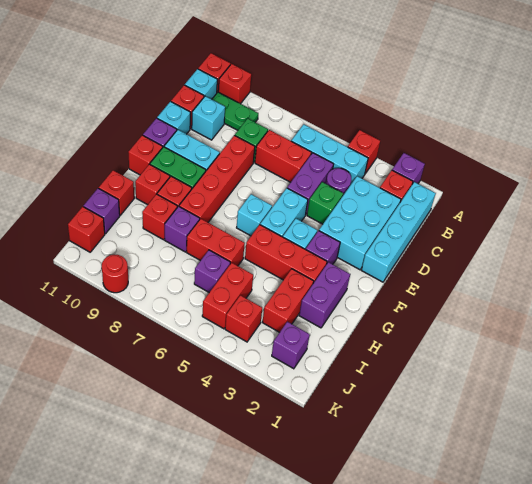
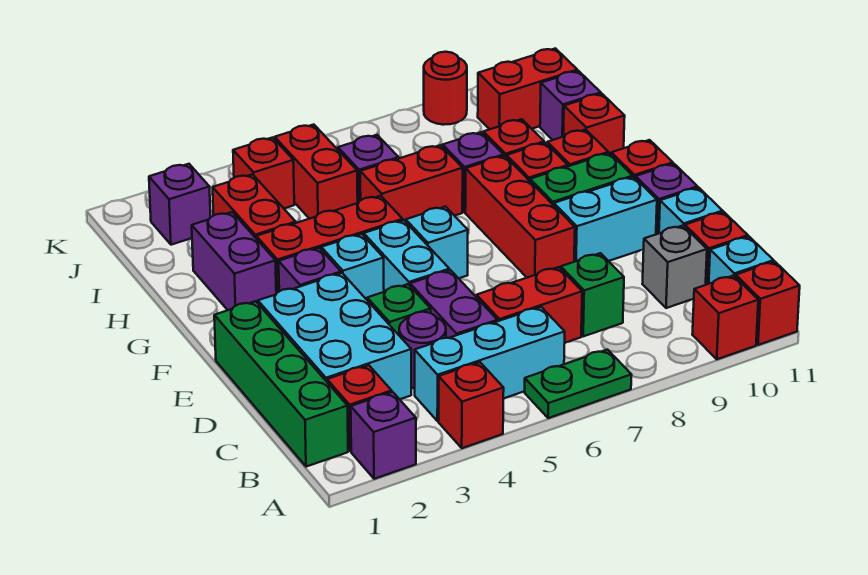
cyan 1x4 brick [361,182,436,282] -> green 1x4 brick [214,301,348,467]
green 1x2 plate [212,92,258,130] -> green 1x2 plate moved to [525,350,632,418]
cyan 1x1 brick [192,96,225,140] -> grey 1x1 brick [642,226,707,308]
red 1x4 brick [179,135,255,222] -> red 1x3 brick [465,156,575,278]
red 1x1 brick [68,207,105,252] -> red 1x2 brick [478,48,577,129]

